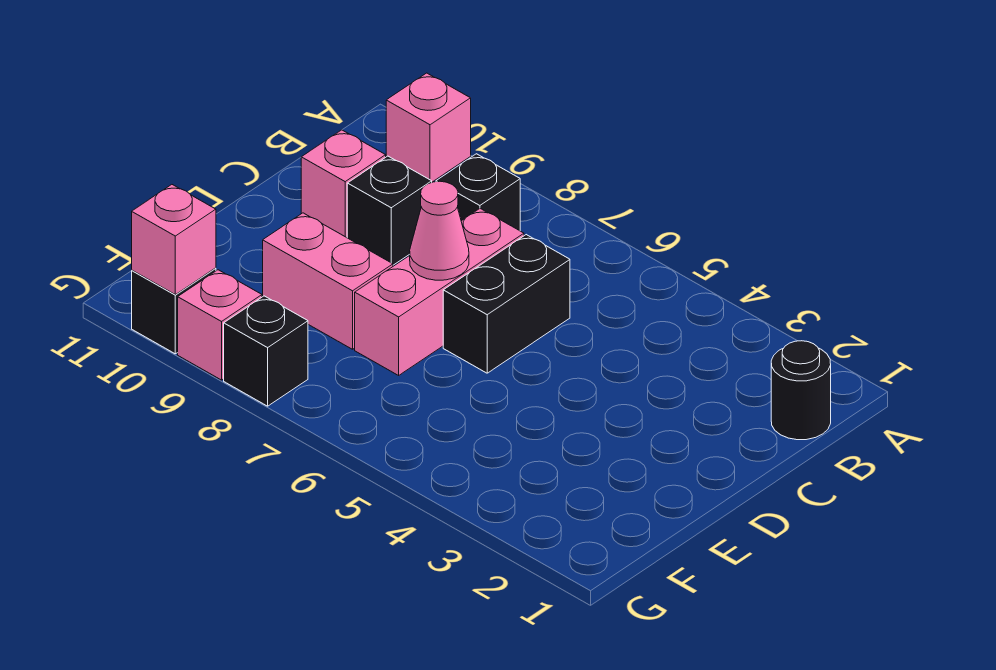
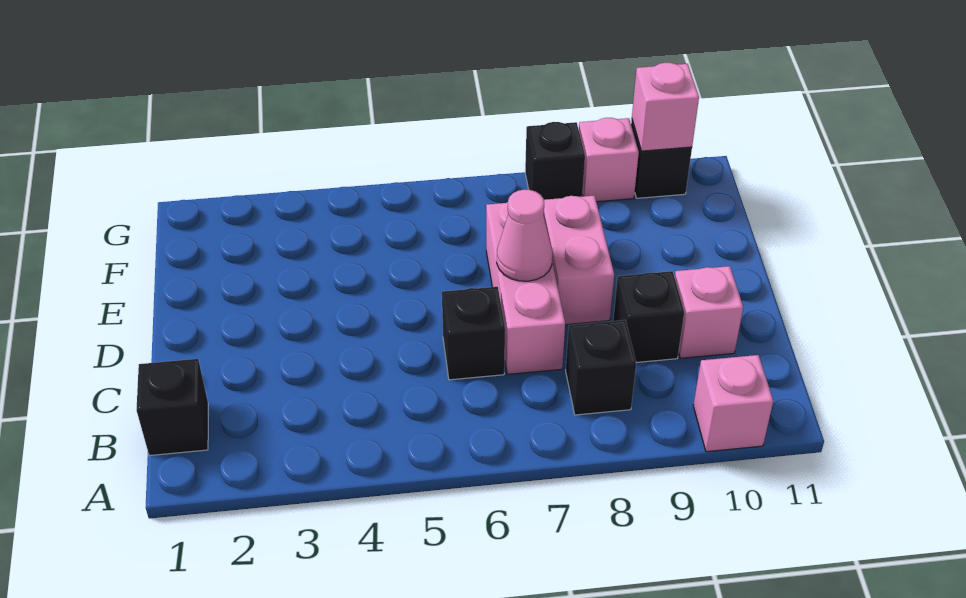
black 1x1 round brick [771,341,831,440] -> black 1x1 brick [136,359,208,456]
black 1x2 brick [443,235,570,373] -> black 1x1 brick [442,287,505,380]
pink 1x2 brick [263,213,393,349] -> pink 1x2 brick turned to [543,195,614,325]

